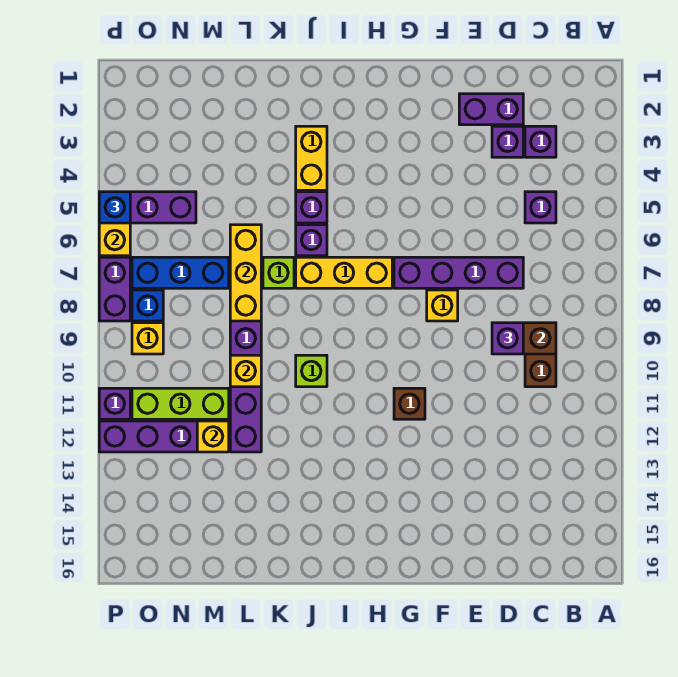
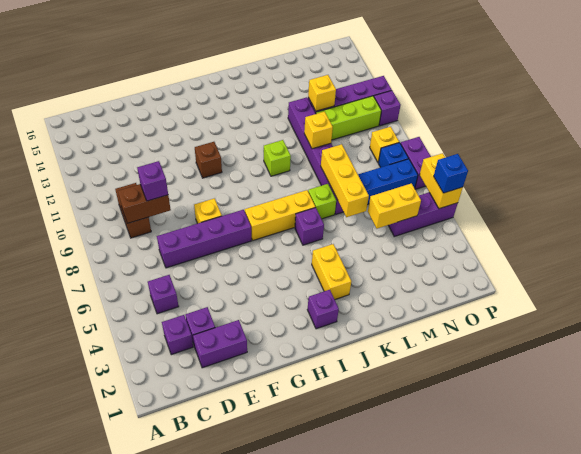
purple 1x1 brick [296,192,327,223] -> purple 1x1 brick moved to [307,290,339,329]
none -> yellow 1x2 brick [368,183,421,229]

